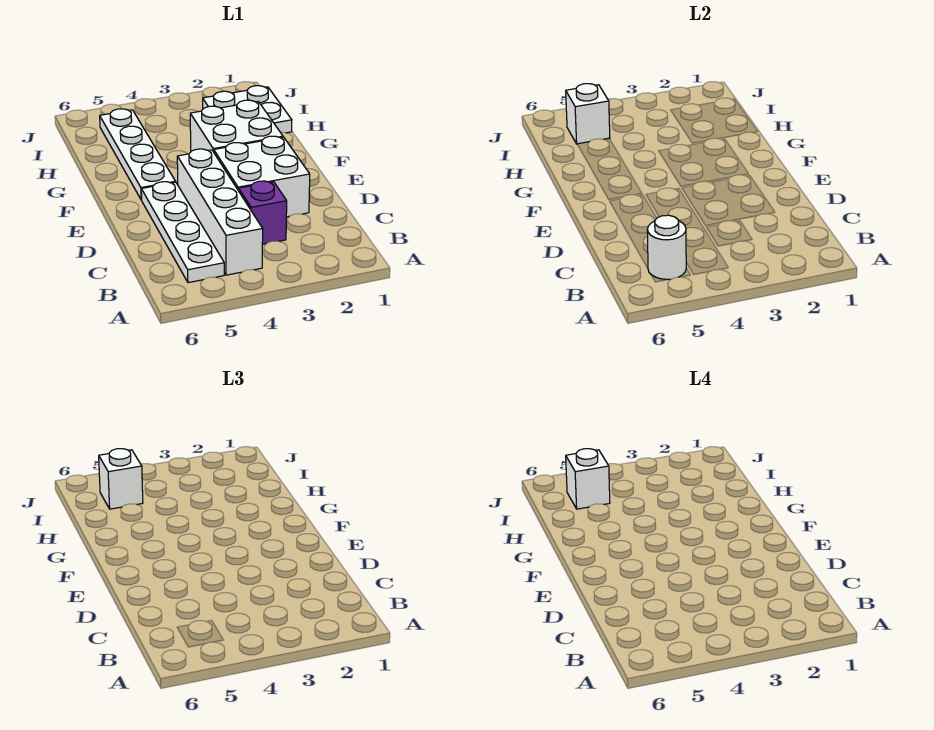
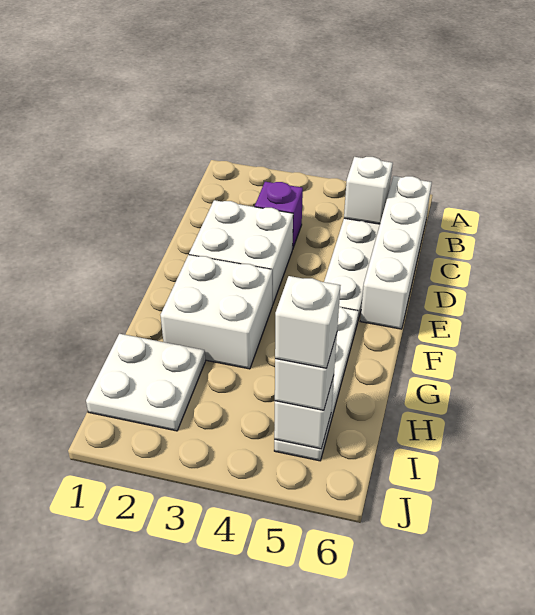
white 1x4 brick [177,149,263,275] -> white 1x4 brick moved to [360,176,432,329]
white 1x1 round brick [647,215,686,280] -> white 1x1 brick [344,157,393,224]

